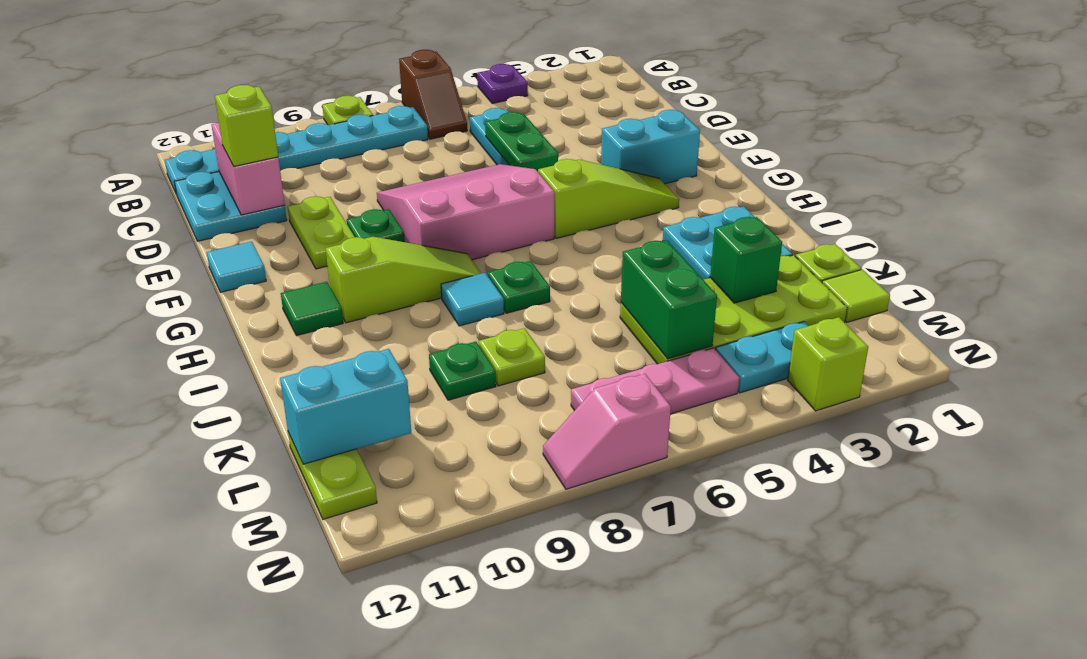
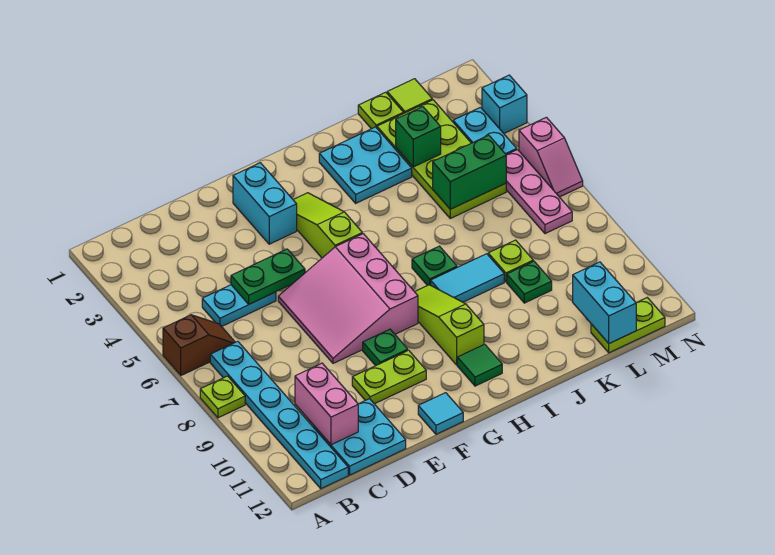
purple 1x1 plate [477,64,528,103] -> none
pink 1x2 brick [211,123,285,215] -> pink 1x2 brick turned to [295,363,358,445]
lime 1x1 brick [215,85,278,166] -> none
cyan 1x1 tile [441,273,504,326] -> cyan 1x2 tile [431,254,504,302]
lime 1x1 brick [788,317,868,411] -> cyan 1x1 brick [482,75,527,133]
pink 1x2 slope [543,374,671,489] -> pink 1x2 slope moved to [519,117,583,197]

